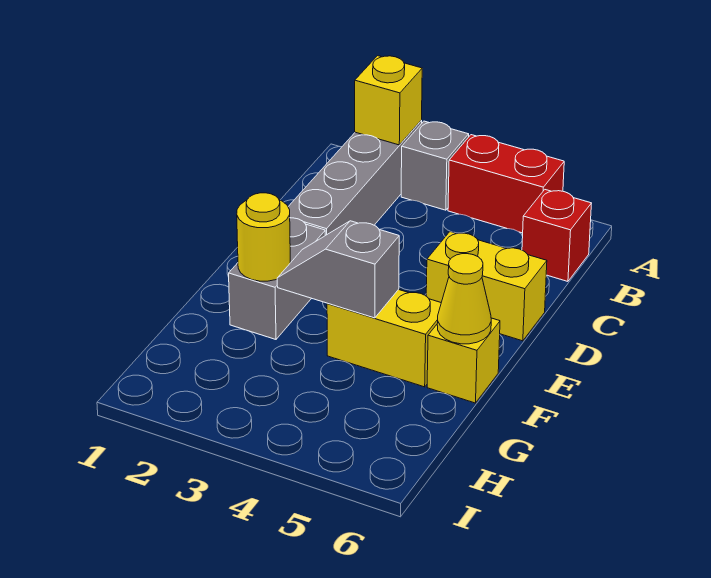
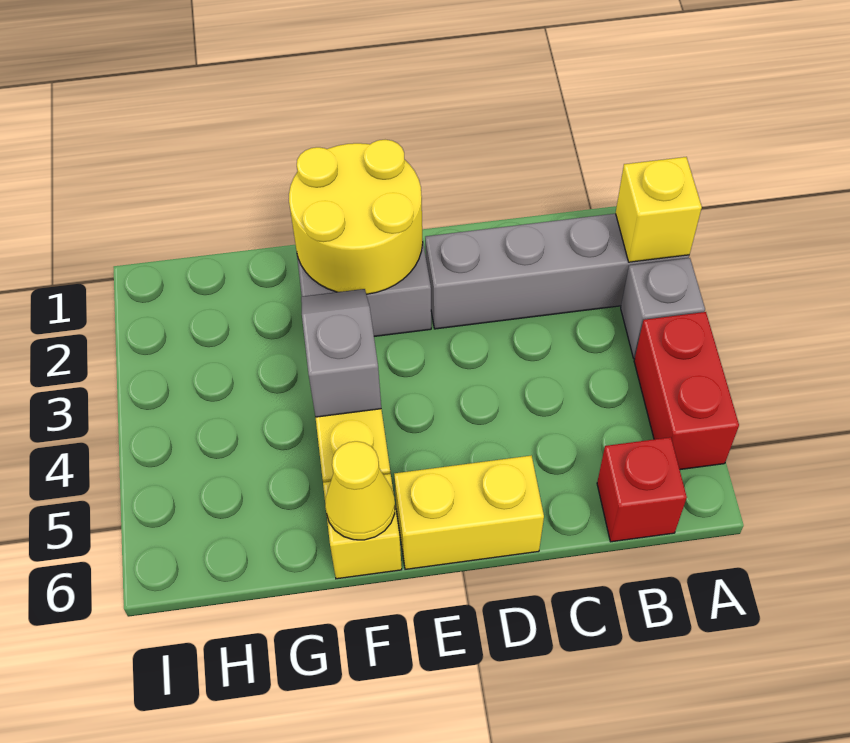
yellow 1x2 brick [426,232,547,341] -> yellow 1x2 brick turned to [394,455,544,569]
yellow 1x1 round brick [237,193,290,281] -> yellow 2x2 round brick [289,140,423,294]

